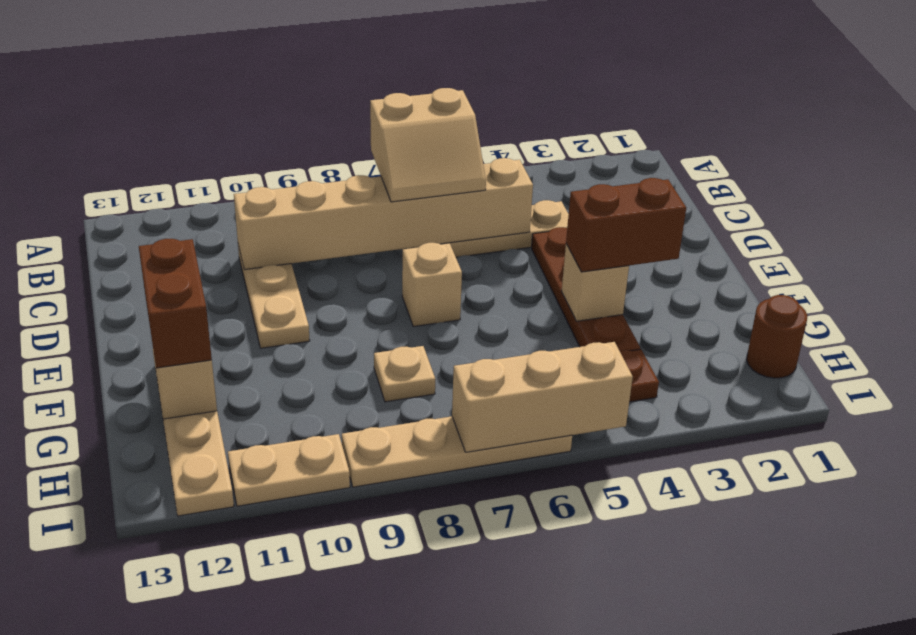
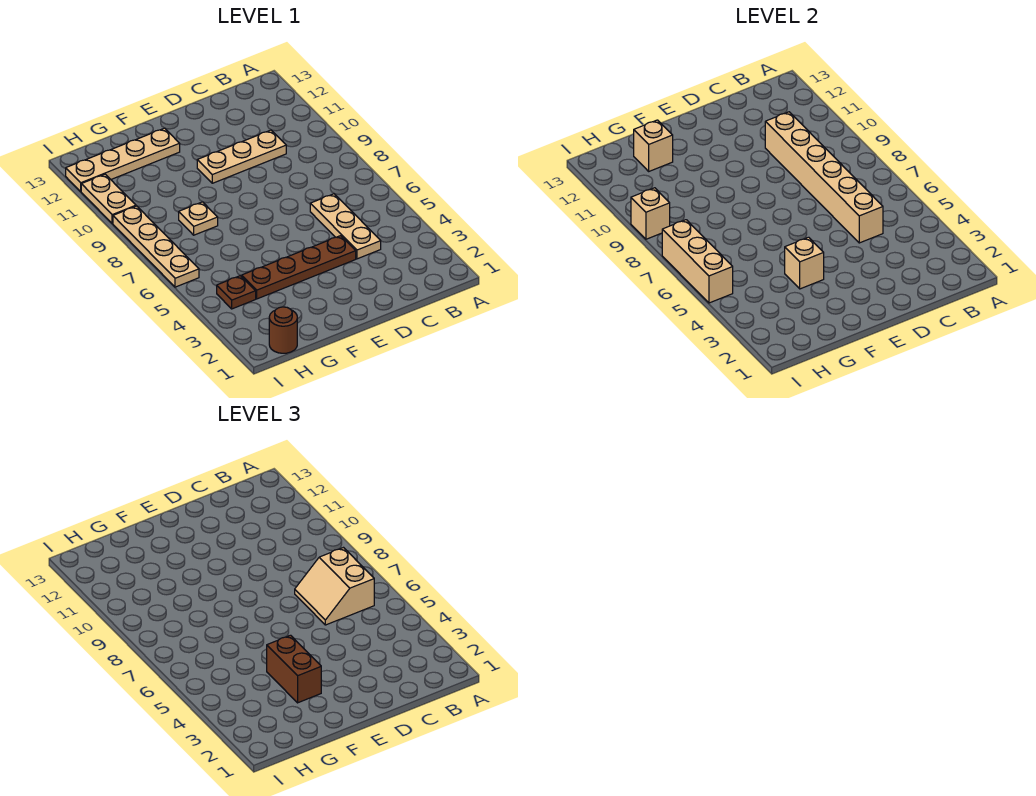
tan 1x1 brick [402,243,462,327] -> tan 1x1 brick moved to [631,188,670,239]
brown 1x2 brick [139,239,212,368] -> none

